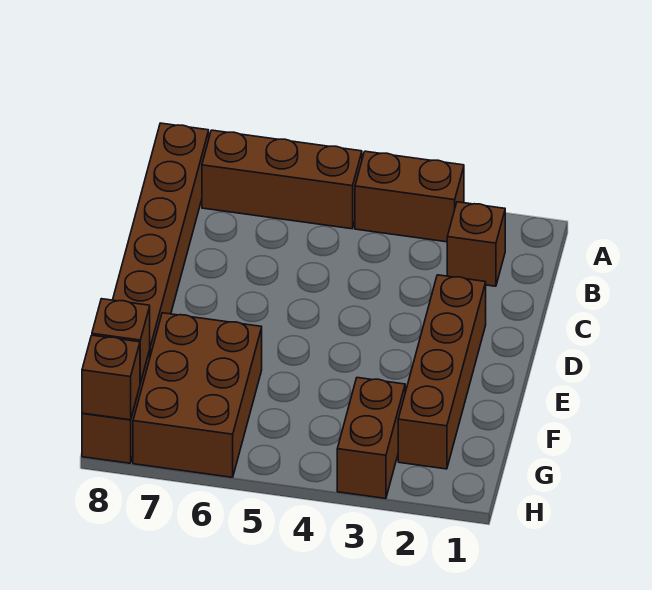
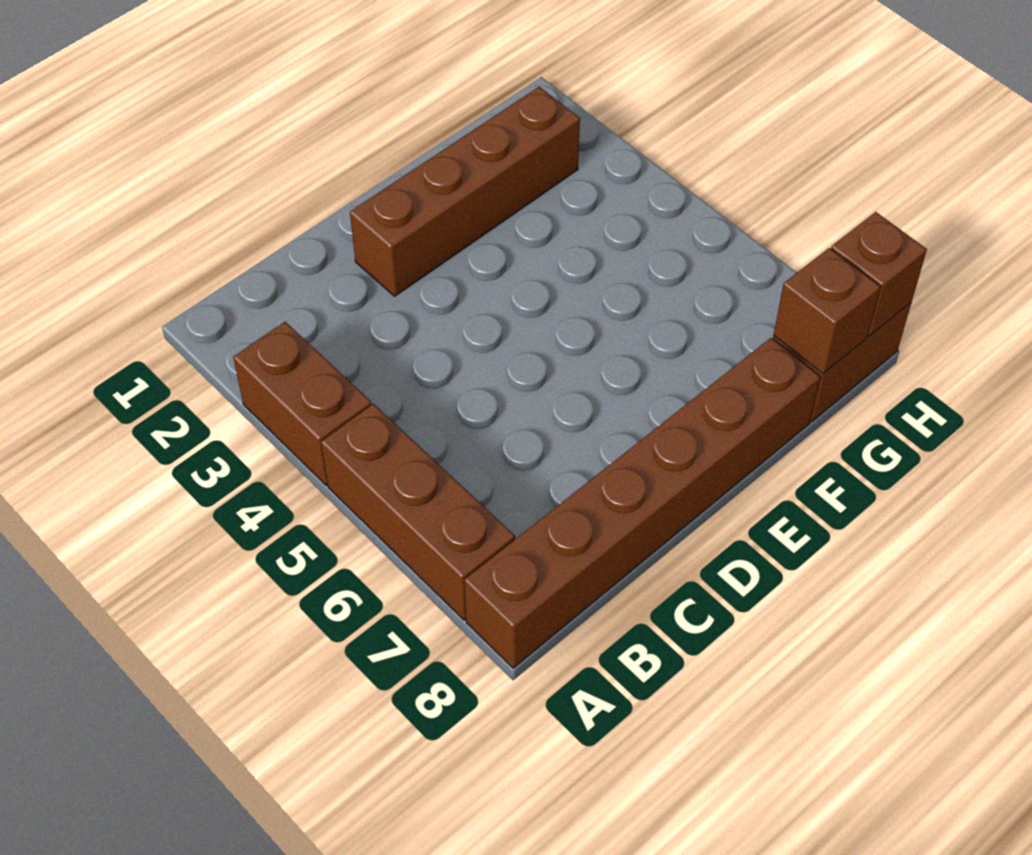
brown 1x1 brick [447,202,505,286] -> none
brown 2x3 brick [133,313,262,477] -> none
brown 1x2 brick [337,378,405,499] -> none

